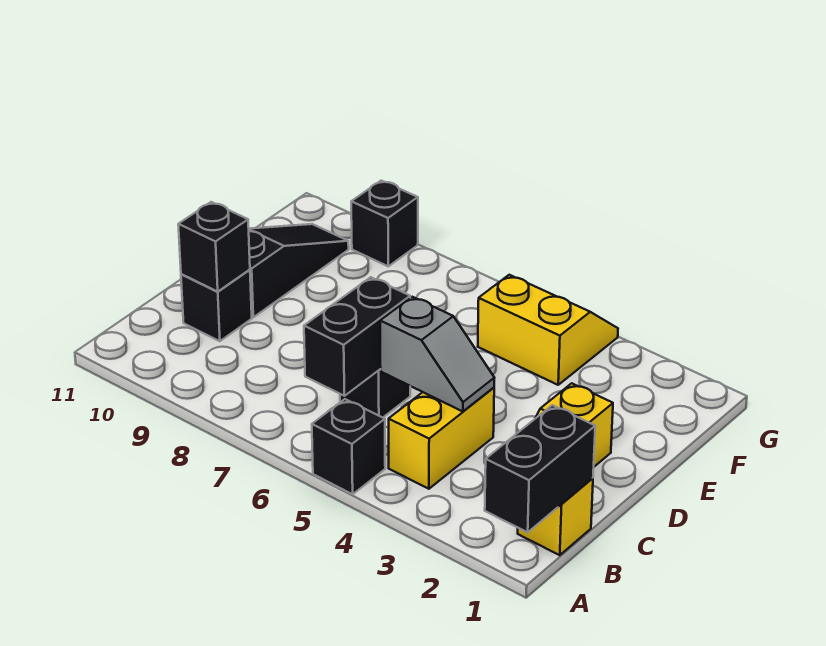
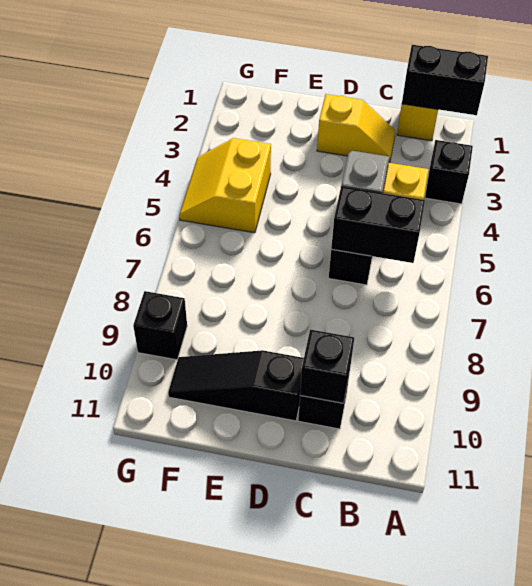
black 1x1 brick [312,399,385,494] -> black 1x1 brick moved to [425,140,473,204]

